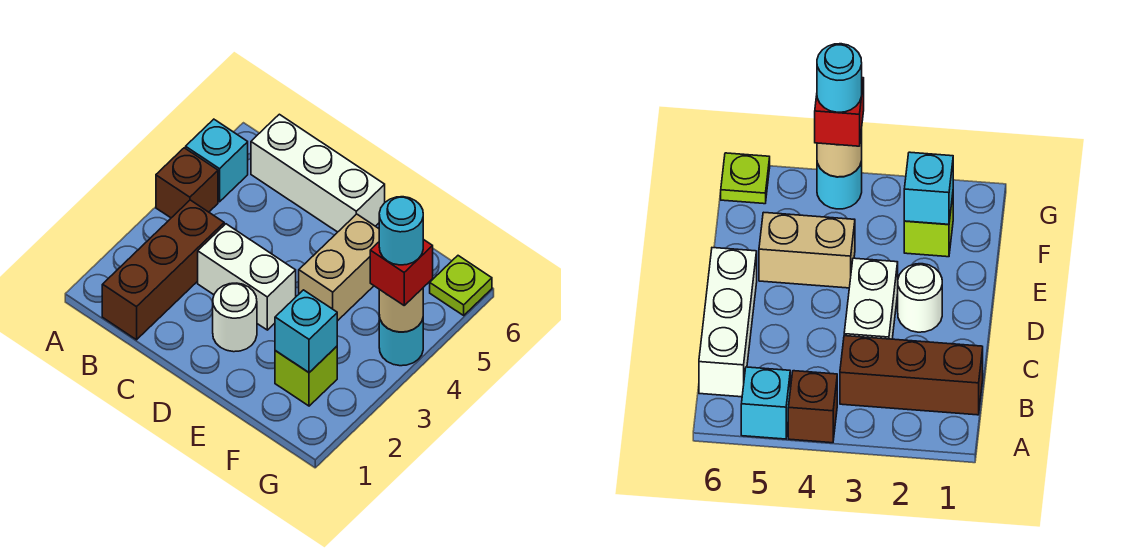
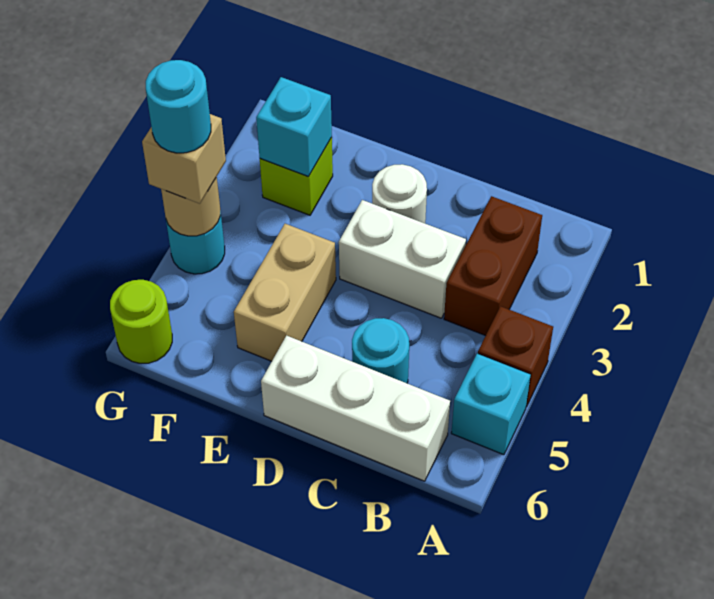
brown 1x3 brick [102,200,224,340] -> brown 1x2 brick [444,196,542,336]
none -> cyan 1x1 round brick [352,318,409,383]
red 1x1 brick [370,239,433,305] -> tan 1x1 brick [142,114,226,204]
lime 1x1 plate [430,256,492,315] -> lime 1x1 round brick [110,280,172,363]

